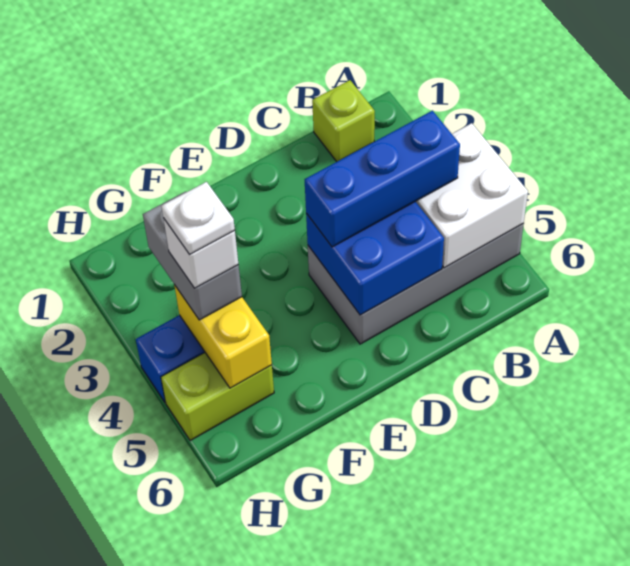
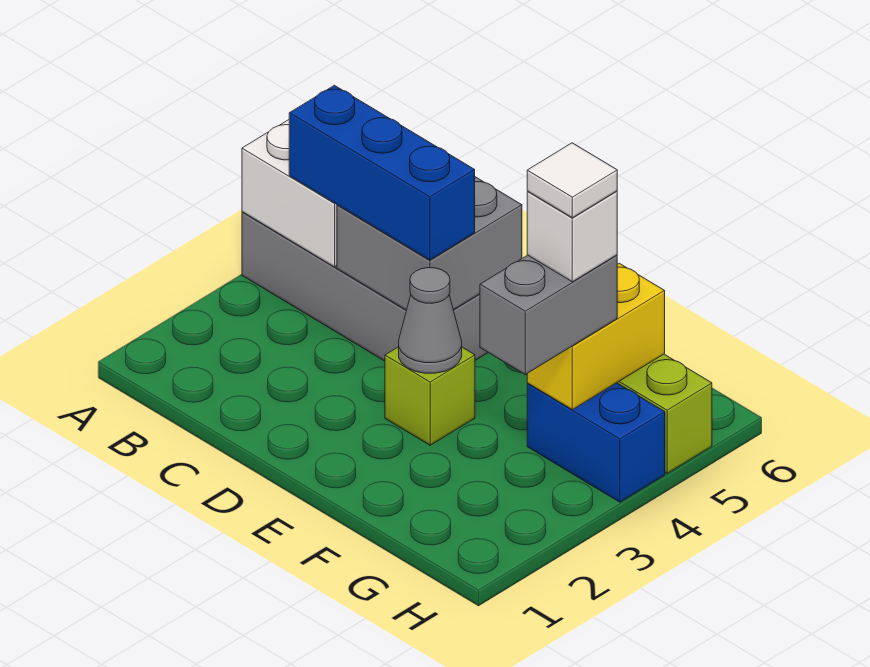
lime 1x1 brick [312,80,375,162] -> lime 1x1 brick moved to [385,347,475,445]
blue 2x2 brick [306,202,444,315] -> grey 2x2 brick [337,177,522,310]
none -> grey 1x1 cone [399,268,462,373]
white 1x1 plate [161,182,235,255] -> white 1x1 tile [527,143,617,218]

